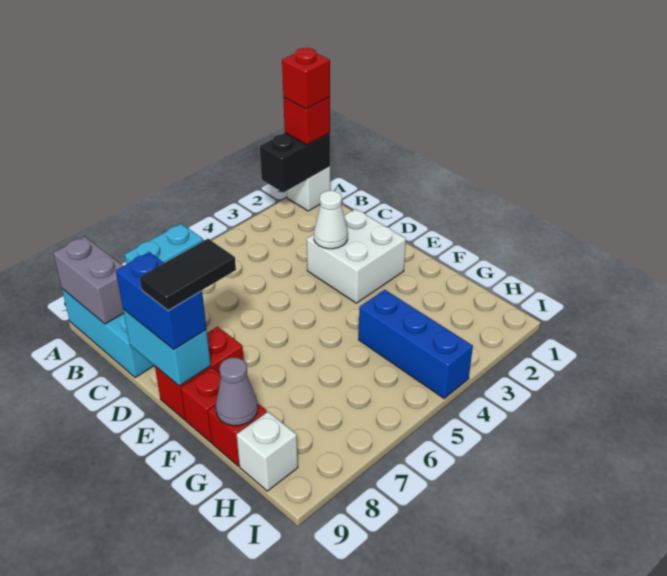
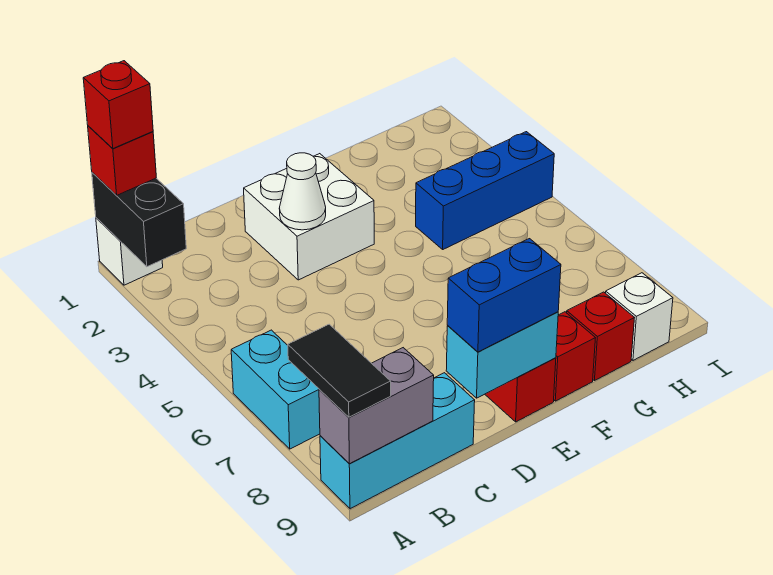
black 1x2 tile [140,239,236,310] -> black 1x2 tile moved to [288,324,391,417]
grey 1x1 cone [216,358,258,426] -> none

